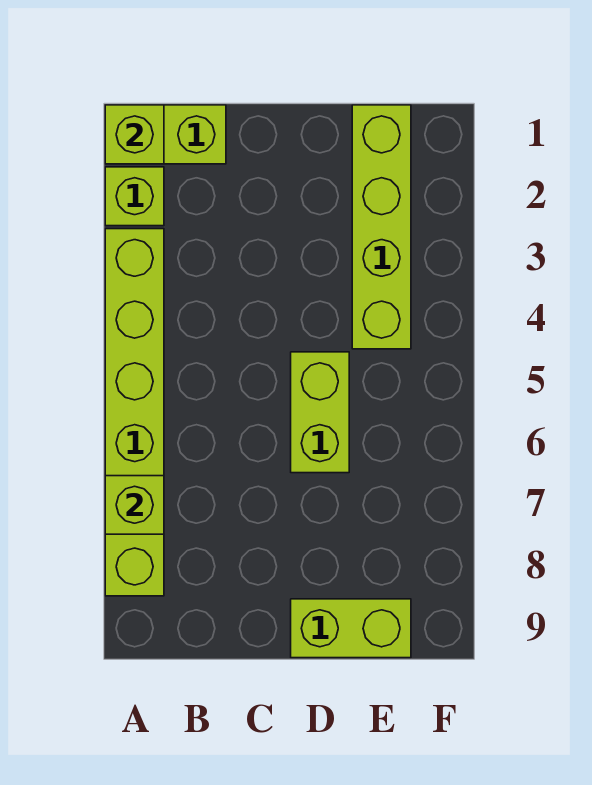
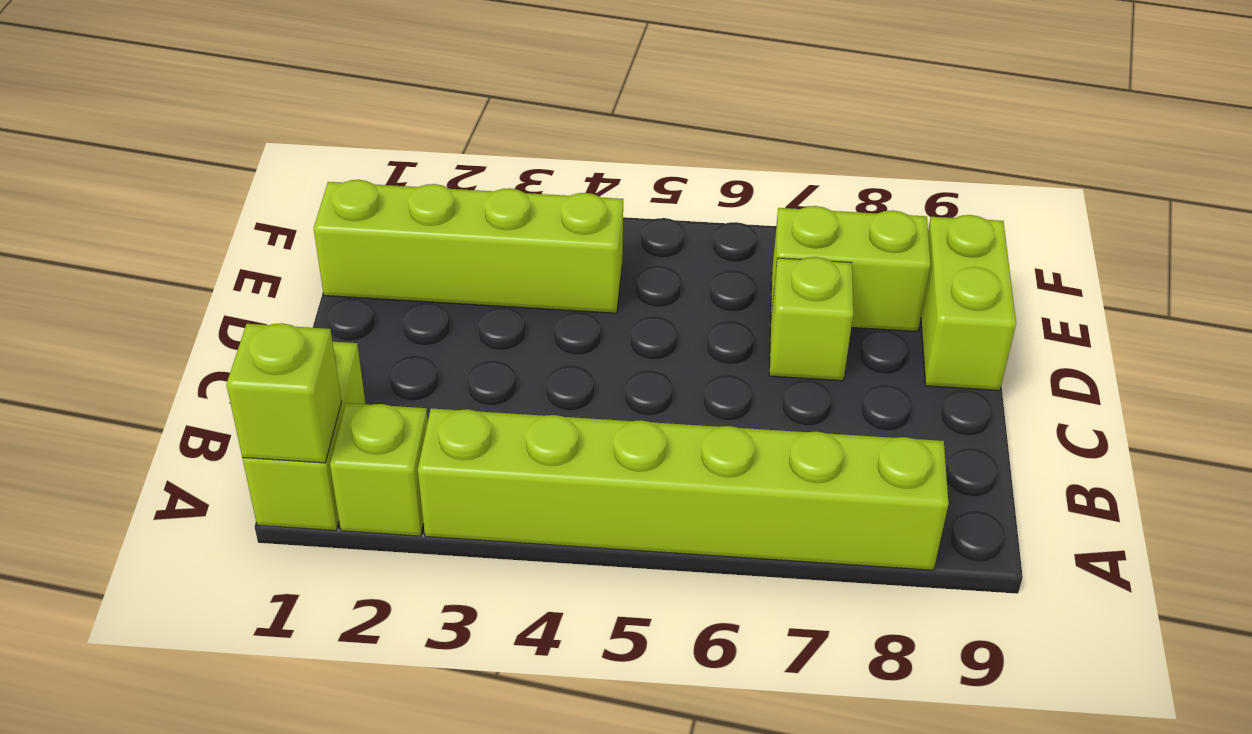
lime 1x1 brick [105,476,164,534] -> lime 1x1 brick moved to [769,257,853,381]
lime 1x2 brick [291,352,349,473] -> lime 1x2 brick moved to [771,206,931,332]

